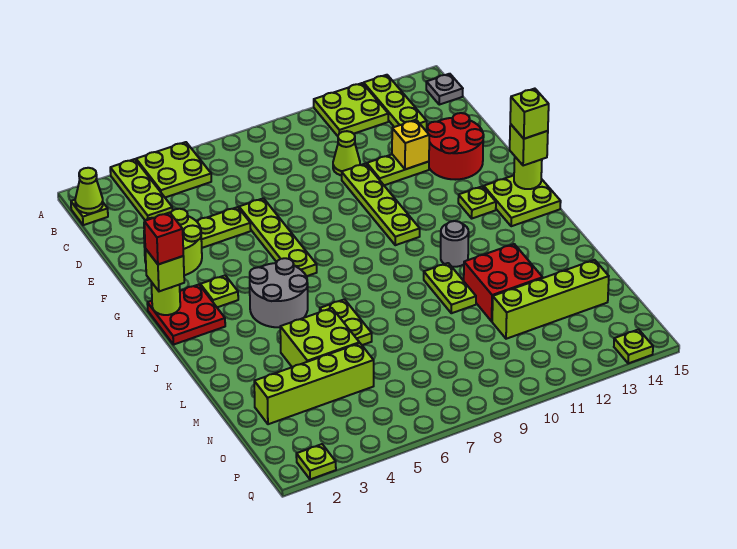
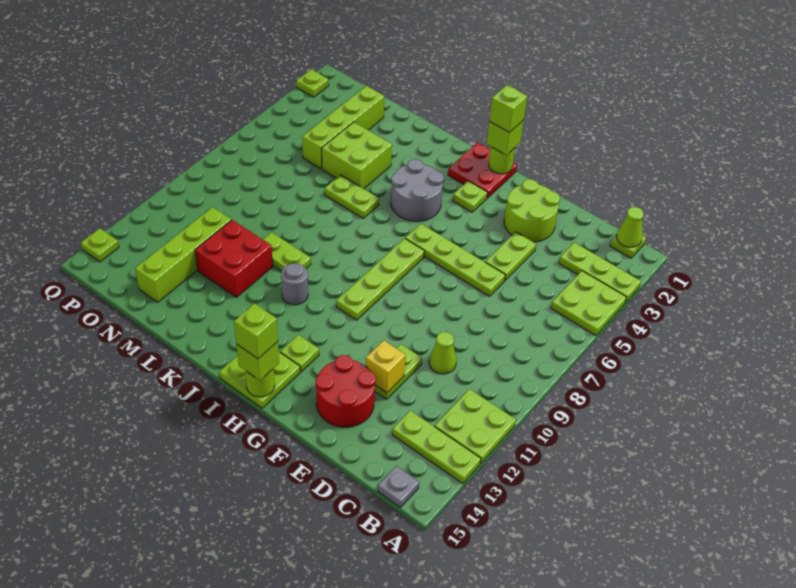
lime 1x4 plate [342,164,420,245] -> lime 1x4 plate turned to [336,238,425,320]
red 1x1 brick [144,213,183,264] -> lime 1x1 brick [489,85,527,132]

